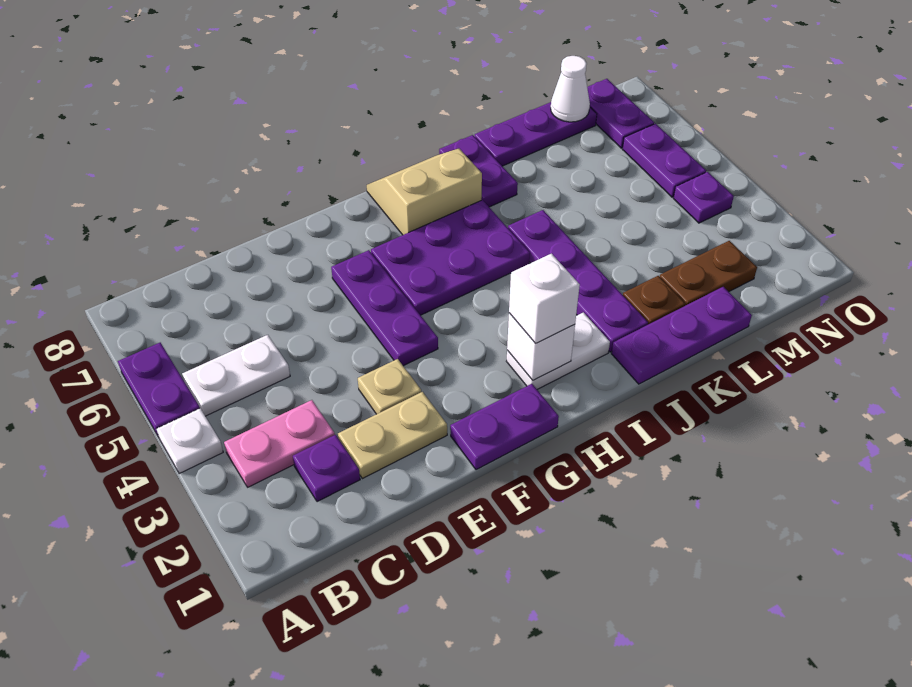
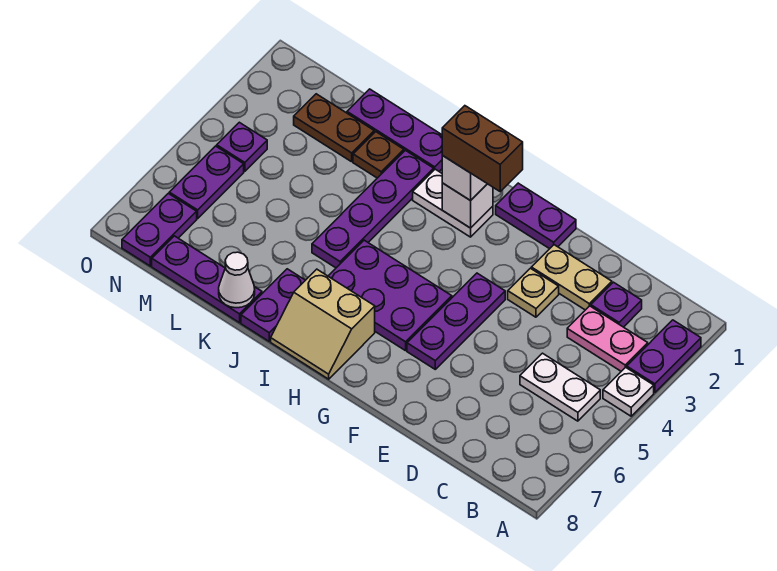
purple 1x2 plate [118,343,200,437] -> purple 1x2 plate moved to [627,320,701,393]
none -> brown 1x2 brick [442,106,523,191]
white 1x1 cone [551,56,590,122] -> white 1x1 cone moved to [219,252,255,308]

